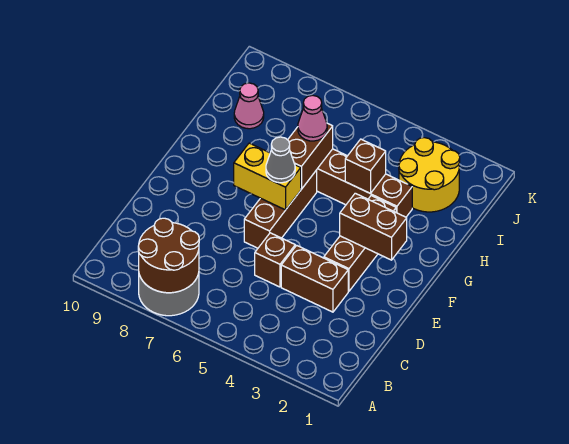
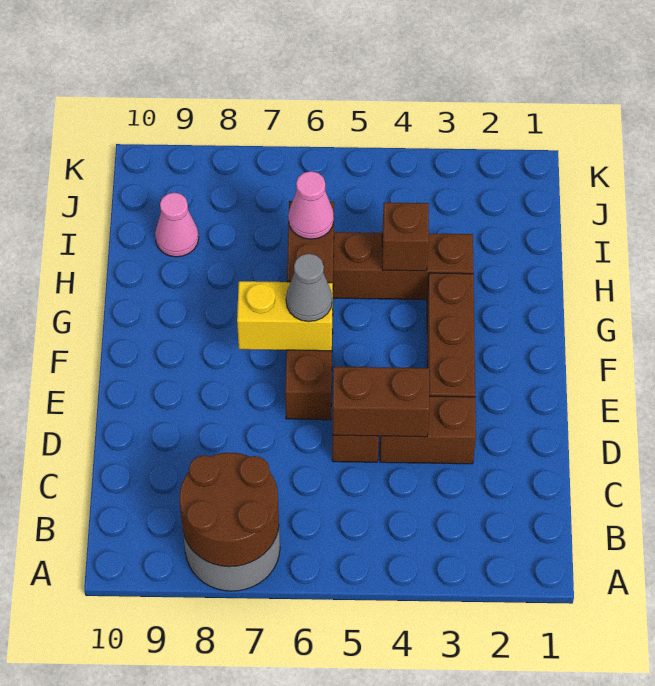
brown 1x2 brick [340,193,407,260] -> brown 1x2 brick moved to [333,367,429,437]
yellow 2x2 round brick [399,138,460,212] -> none

